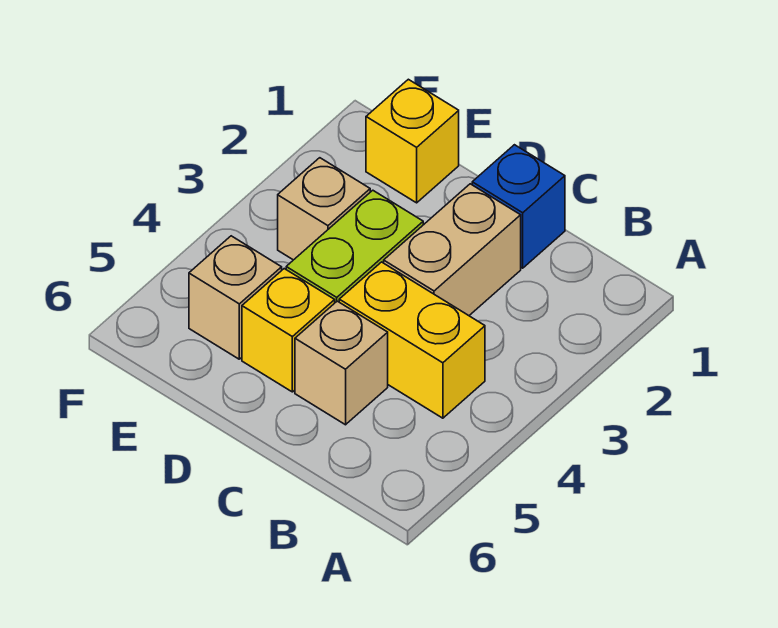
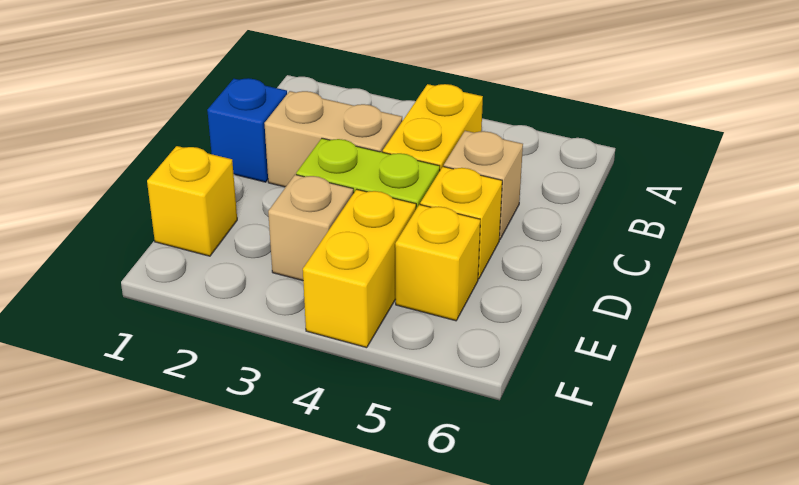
none -> yellow 1x2 brick [303,189,416,348]
tan 1x1 brick [189,236,282,359] -> yellow 1x1 brick [395,205,480,321]

